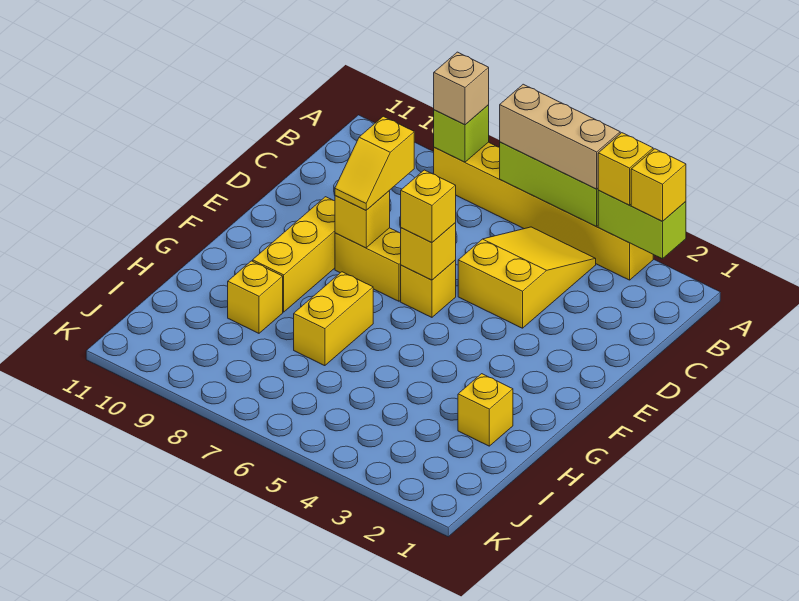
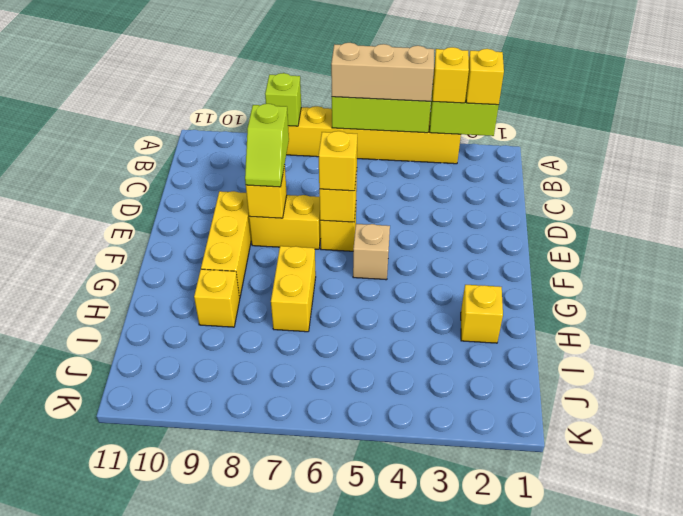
tan 1x1 brick [434,52,489,125] -> tan 1x1 brick moved to [353,224,390,280]
yellow 2x3 slope [458,227,596,328] -> none
yellow 1x2 slope [335,116,414,210] -> lime 1x2 slope [245,104,289,187]

